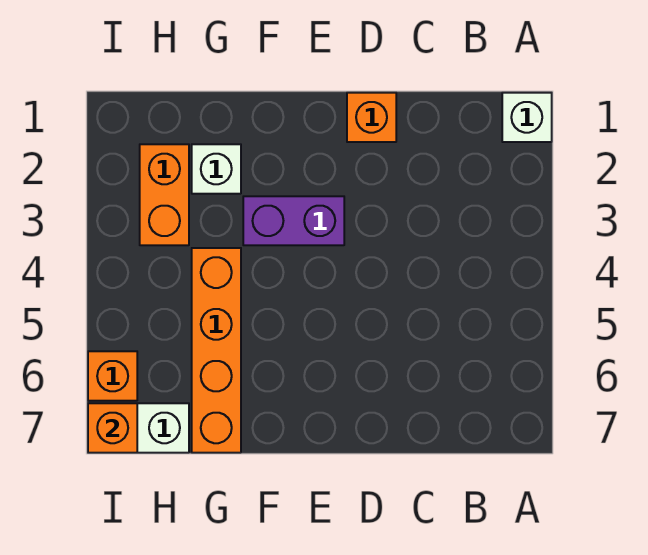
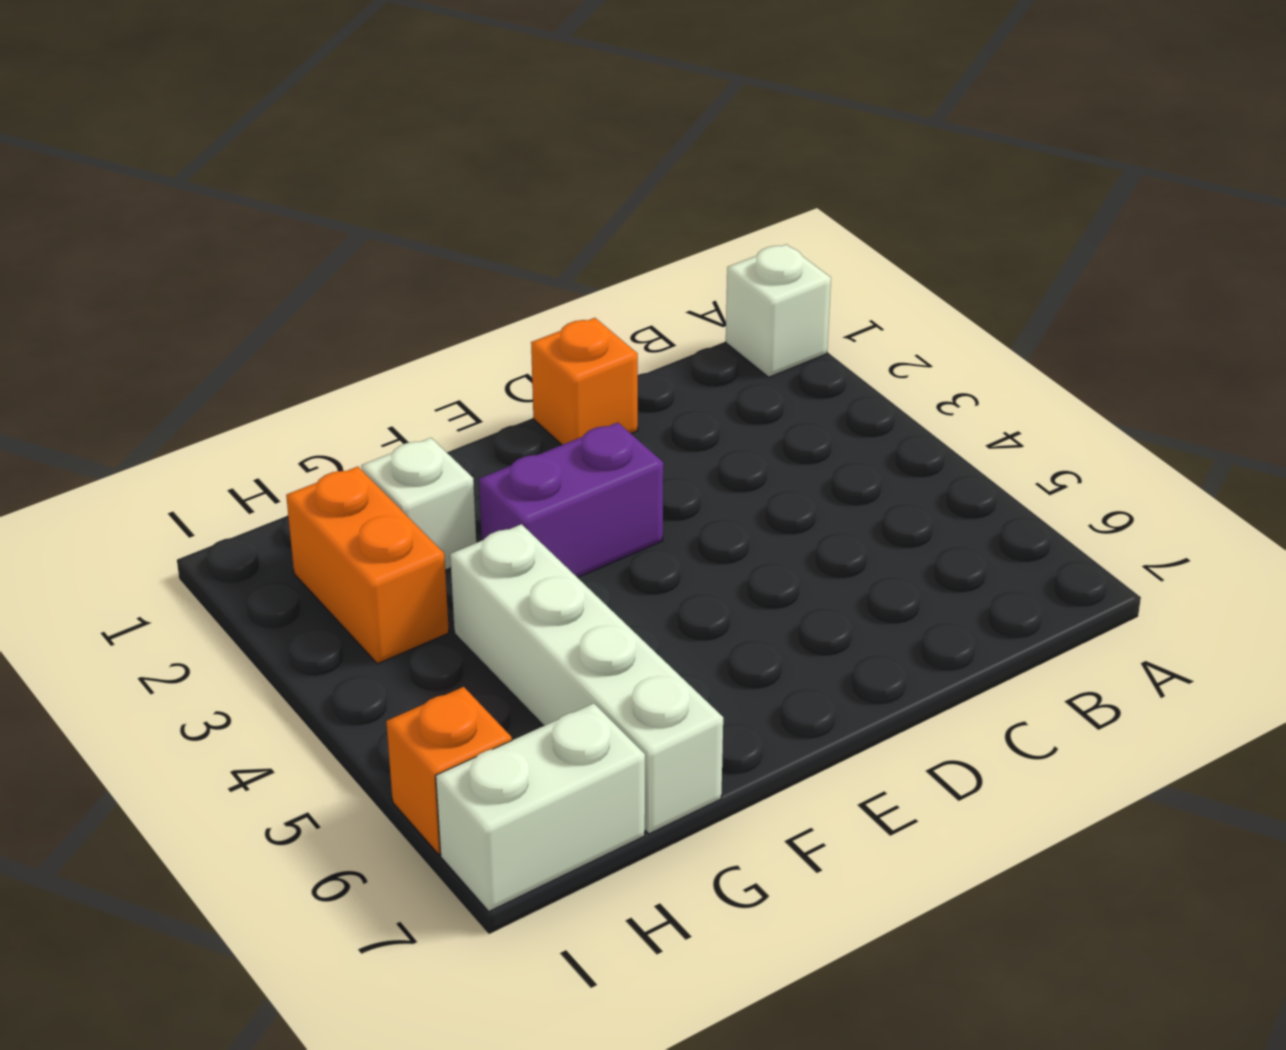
orange 1x4 brick [192,248,241,453] -> white 1x4 brick [450,524,723,834]
orange 1x1 brick [88,403,137,453] -> none

